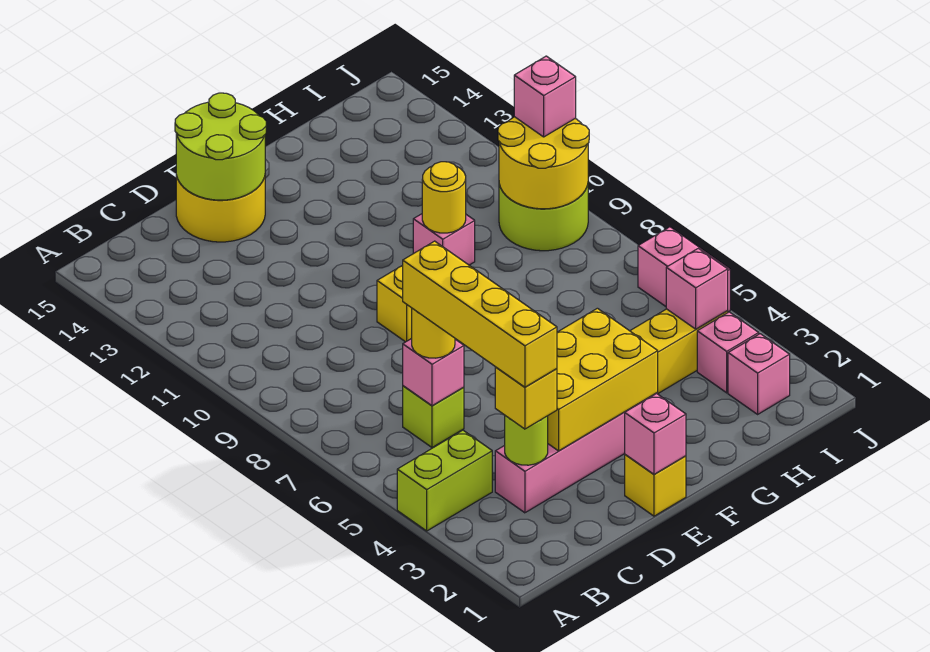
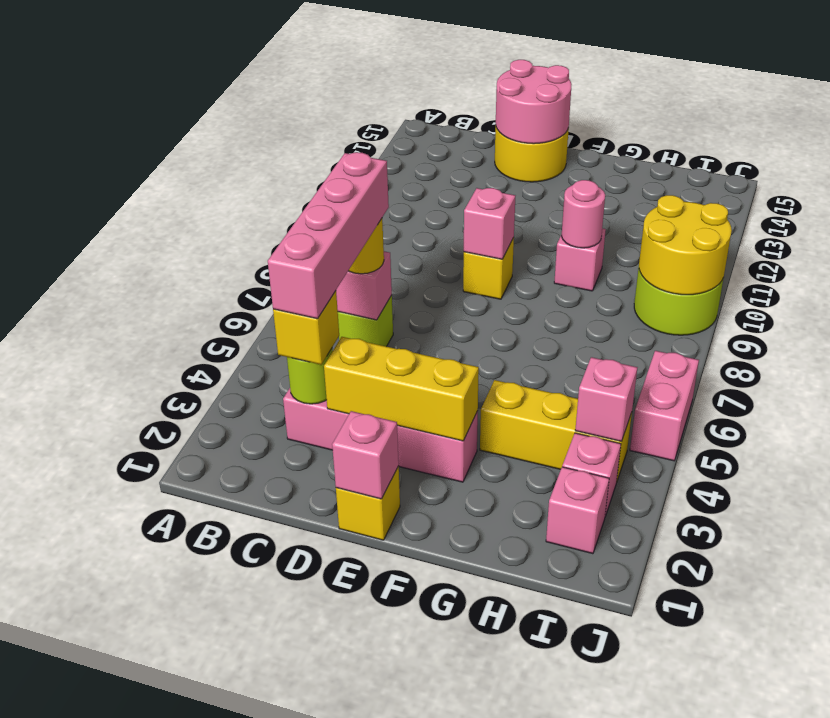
lime 1x2 brick [397,430,492,531] -> none
yellow 1x4 brick [403,241,557,387] -> pink 1x4 brick [268,152,389,319]
yellow 2x3 brick [548,308,658,451] -> yellow 1x3 brick [324,337,479,441]
lime 2x2 round brick [175,93,266,200] -> pink 2x2 round brick [496,60,572,144]
yellow 1x1 round brick [422,162,466,233] -> pink 1x1 round brick [562,180,605,248]
pink 1x1 brick [514,56,576,137] -> pink 1x1 brick moved to [464,188,515,259]

